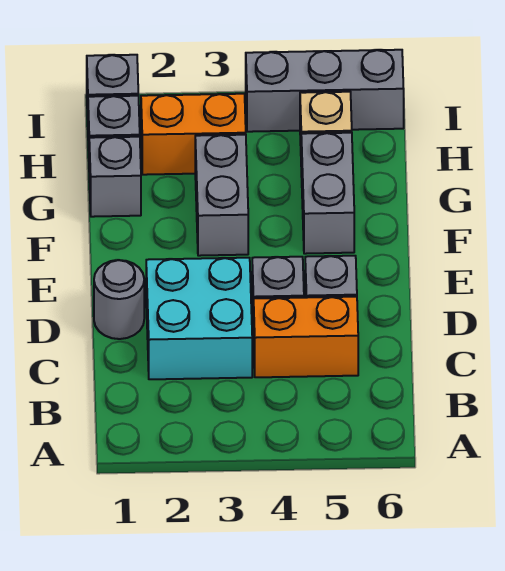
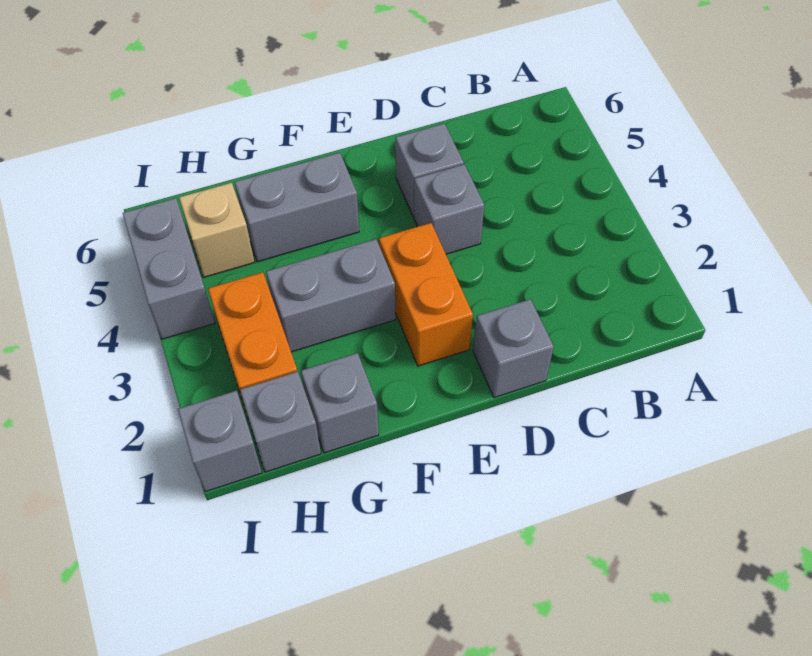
cyan 2x2 brick [146,258,252,379] -> none
orange 1x2 brick [254,297,358,377] -> orange 1x2 brick moved to [379,223,473,366]
grey 1x1 round brick [94,260,144,339] -> grey 1x1 brick [473,299,554,398]
grey 1x3 brick [246,50,404,132] -> grey 1x2 brick [123,198,215,339]

